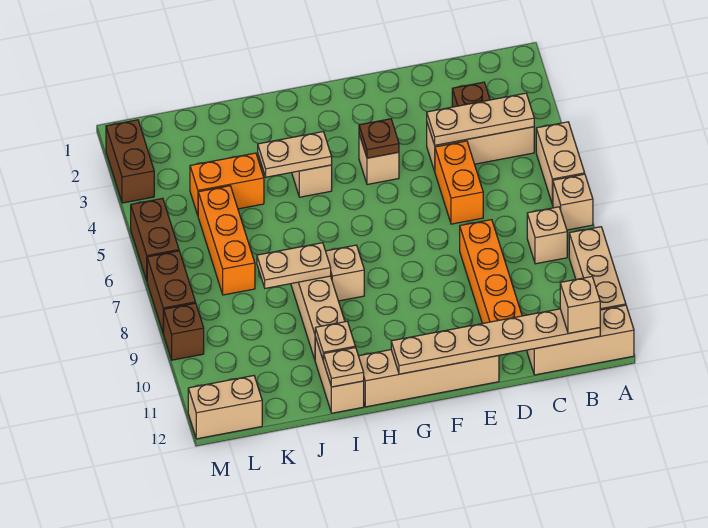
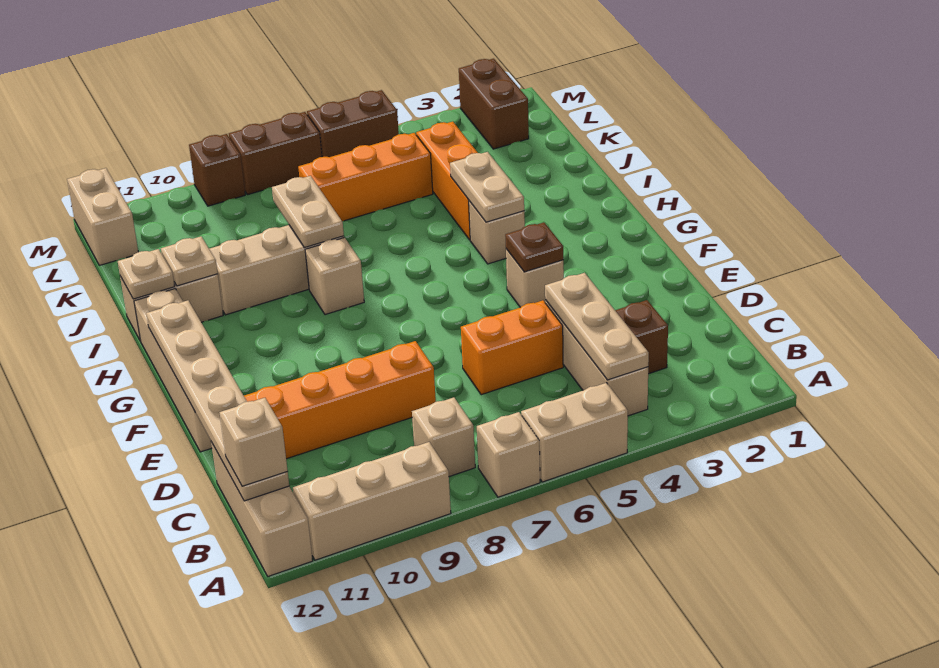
orange 1x2 brick [190,153,264,215] -> orange 1x3 brick [416,122,478,240]
brown 1x2 brick [106,120,154,203] -> brown 1x2 brick turned to [459,59,529,149]

